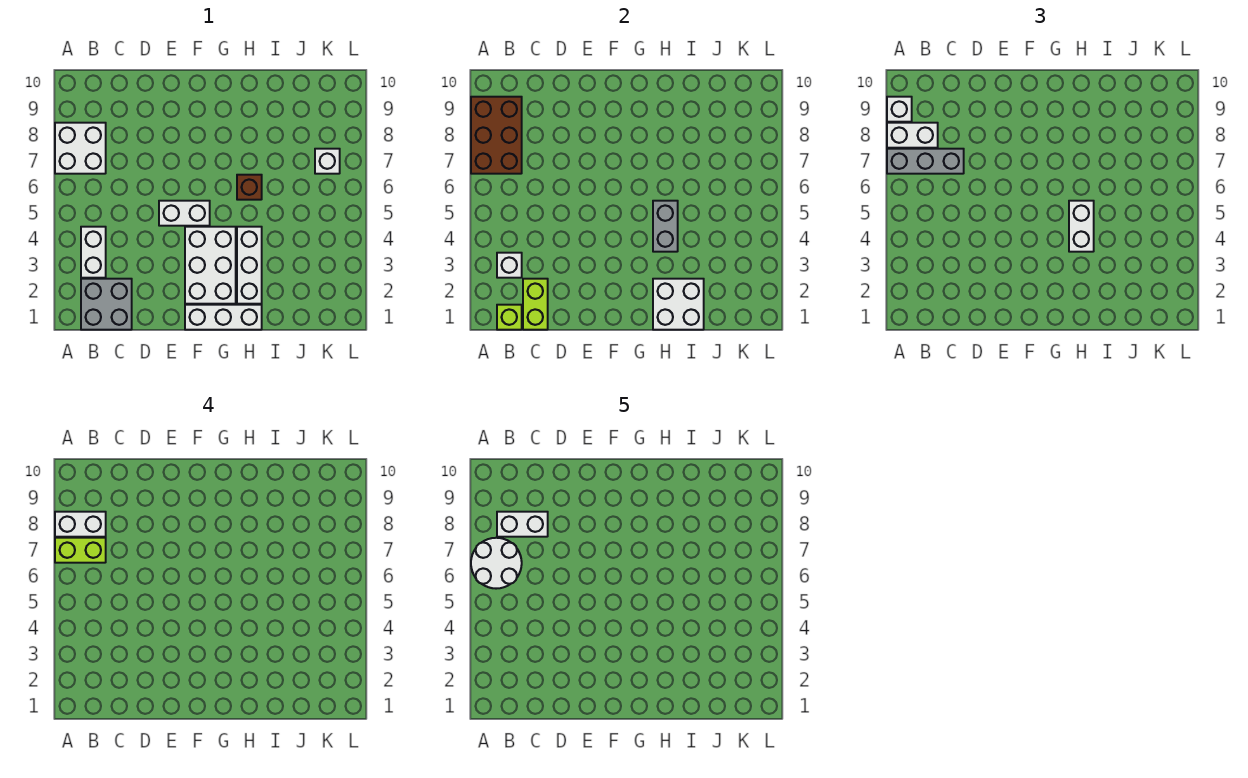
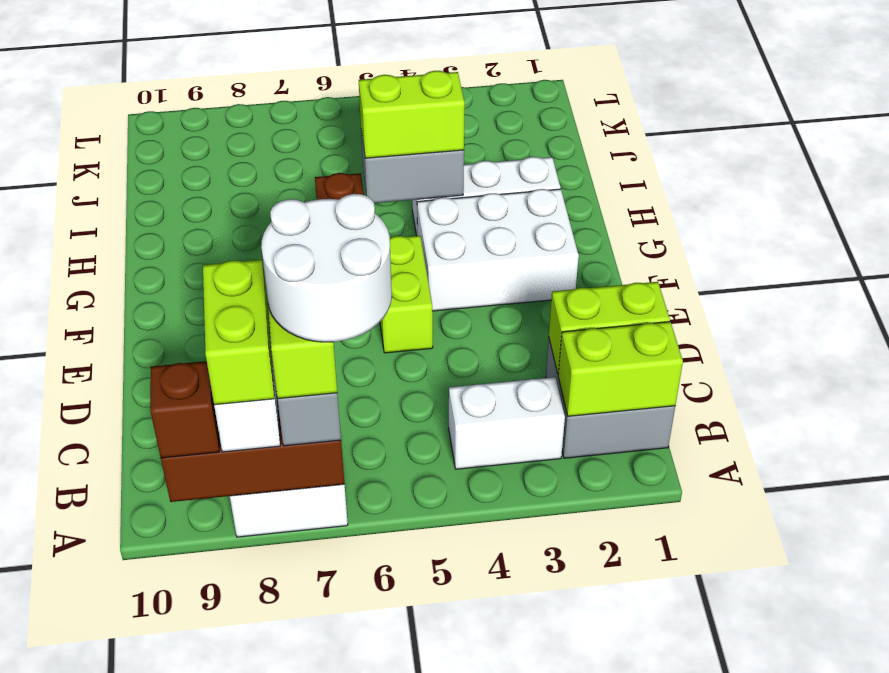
white 1x2 brick [55,512,106,537] -> lime 1x2 brick [203,260,274,405]
white 1x1 brick [887,97,912,122] -> brown 1x1 brick [150,361,219,458]
lime 1x1 brick [497,305,522,330] -> lime 1x2 brick [558,322,683,416]
white 1x1 brick [497,253,522,278] -> none
white 1x2 brick [497,512,548,537] -> none
white 1x2 brick [159,201,210,226] -> lime 1x2 brick [380,236,433,353]
white 1x3 brick [185,305,262,330] -> none
white 2x2 brick [653,279,704,330] -> none
white 1x2 brick [1069,201,1094,252] -> lime 1x2 brick [359,71,465,158]
white 1x1 brick [315,149,340,174] -> none

